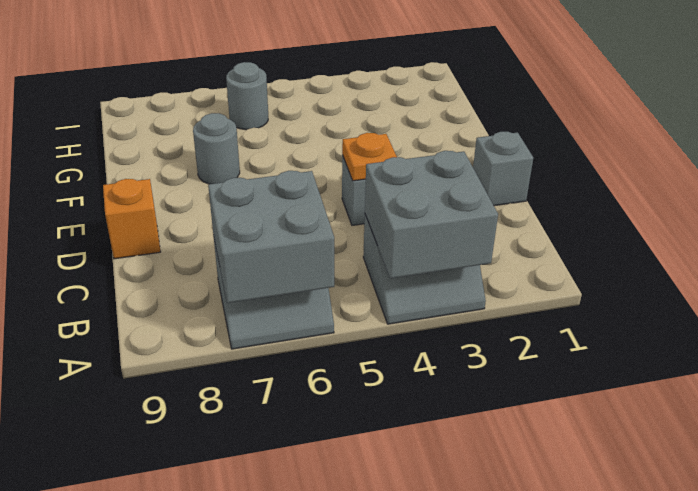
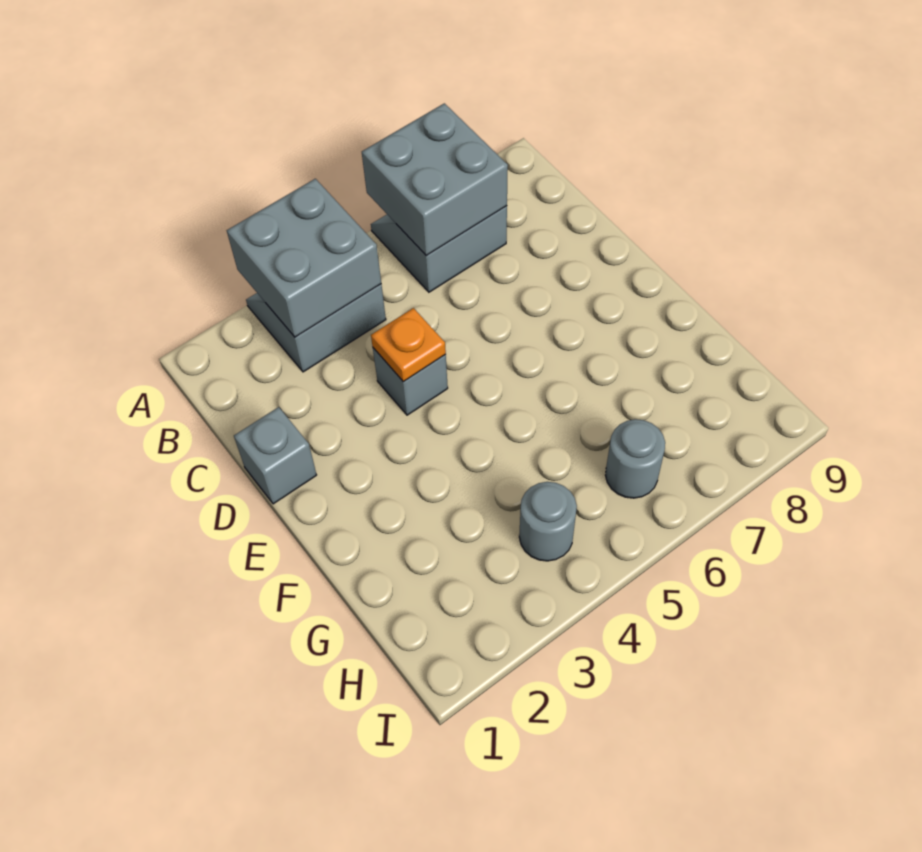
orange 1x1 brick [103,179,161,259] -> none
grey 1x1 round brick [193,113,240,184] -> grey 1x1 round brick moved to [519,482,577,561]

